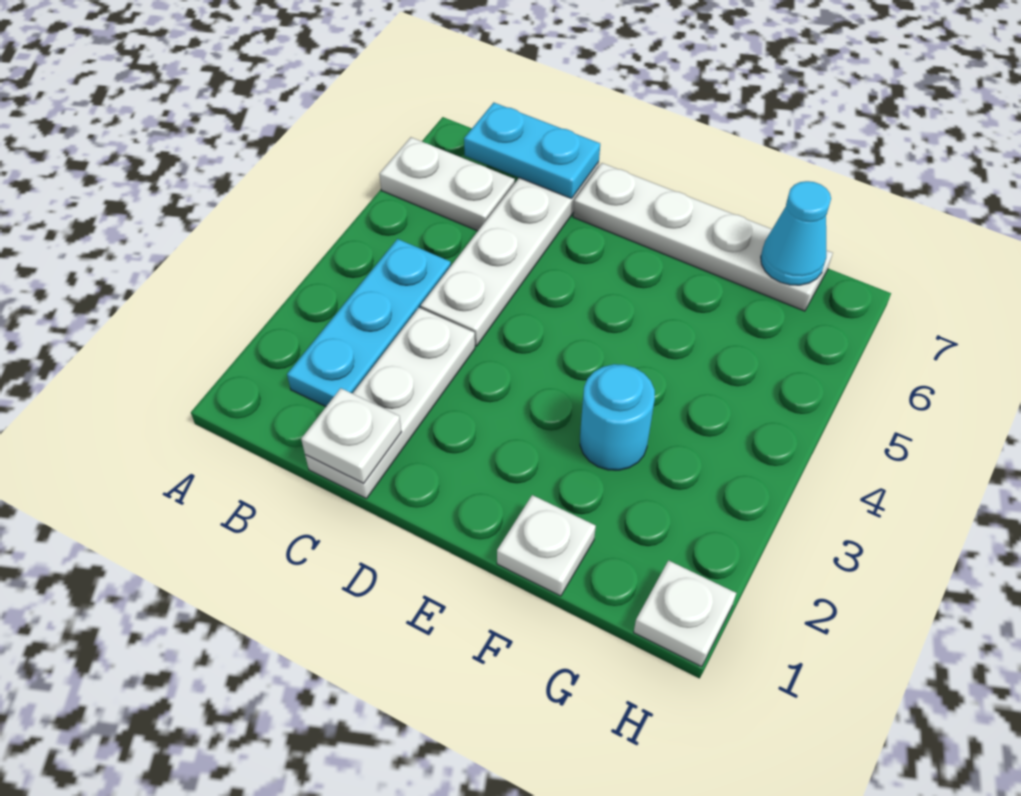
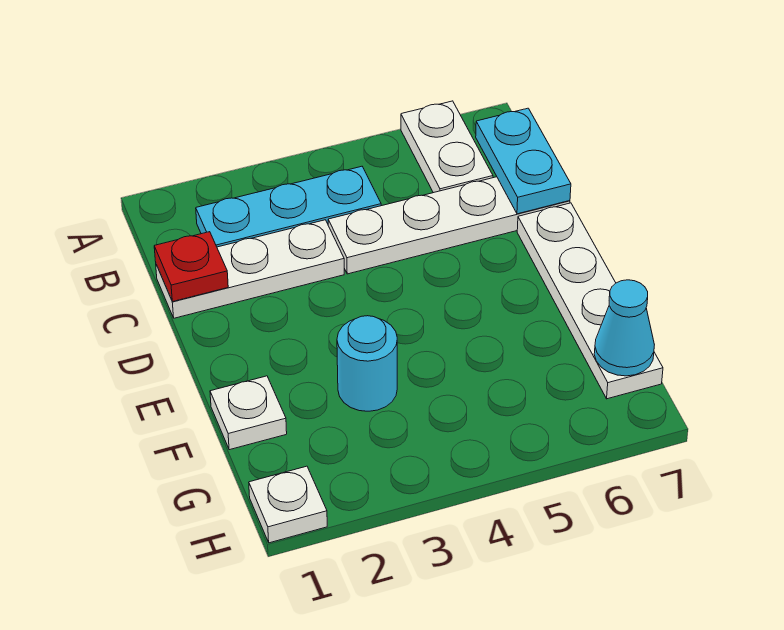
white 1x1 plate [301,388,401,483] -> red 1x1 plate [154,232,228,302]

